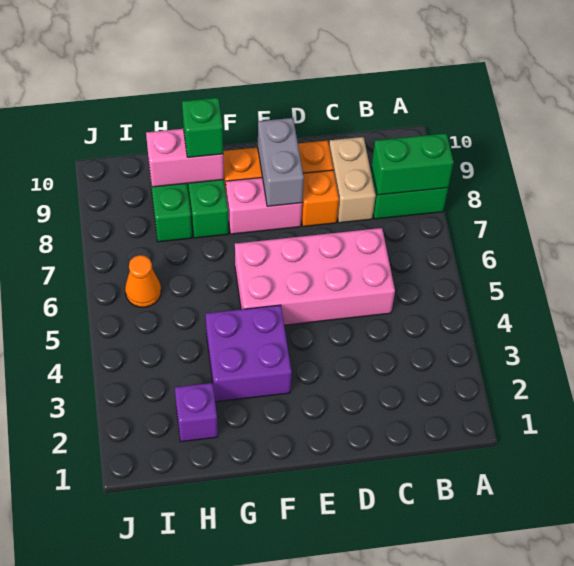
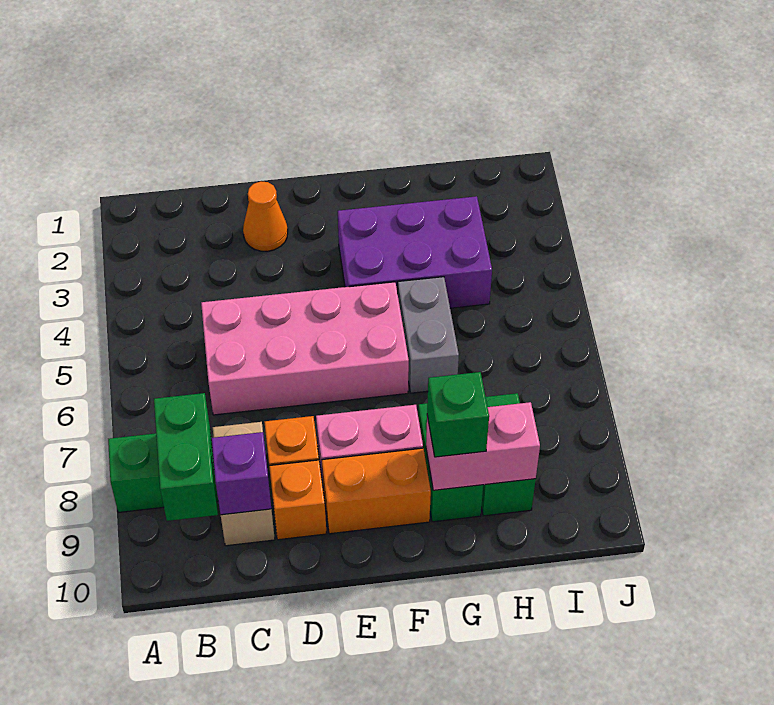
green 1x2 brick [372,133,454,195] -> green 1x2 brick turned to [154,393,218,521]
grey 1x2 brick [258,118,304,206] -> grey 1x2 brick moved to [398,277,459,393]
purple 2x2 brick [206,305,292,402] -> purple 2x3 brick [338,196,492,308]
purple 1x1 brick [175,383,218,442] -> purple 1x1 brick moved to [212,432,271,515]
orange 1x1 cone [125,255,161,307] -> orange 1x1 cone moved to [243,181,288,251]

